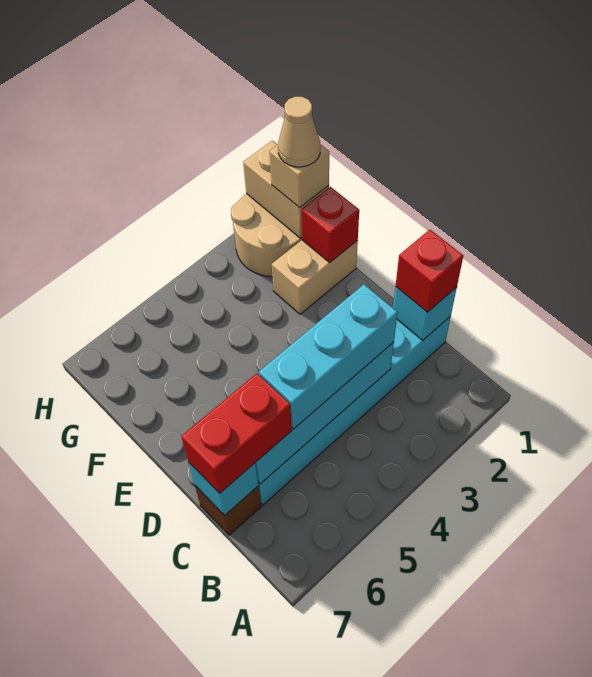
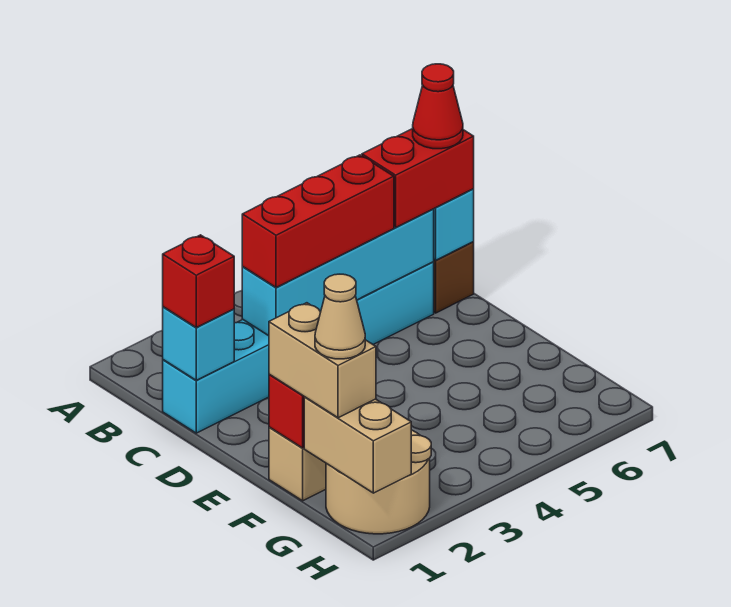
cyan 1x3 brick [259,284,398,429] -> red 1x3 brick [242,155,394,287]
none -> red 1x1 cone [413,64,463,149]
tan 1x1 brick [270,144,329,208] -> tan 1x2 brick [269,303,376,418]

